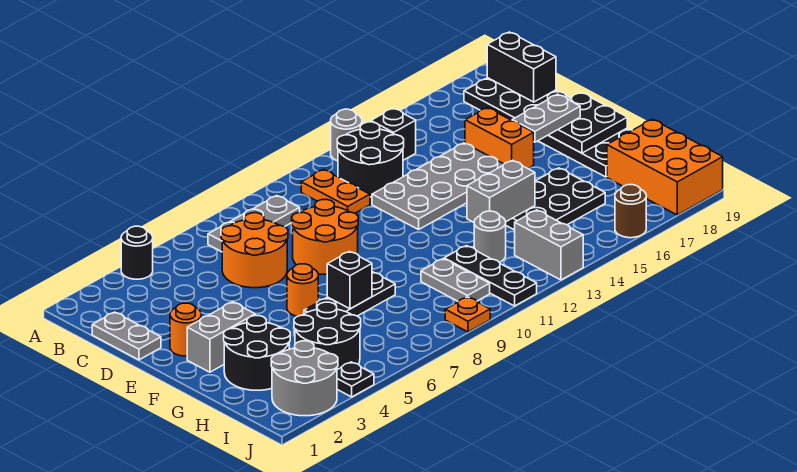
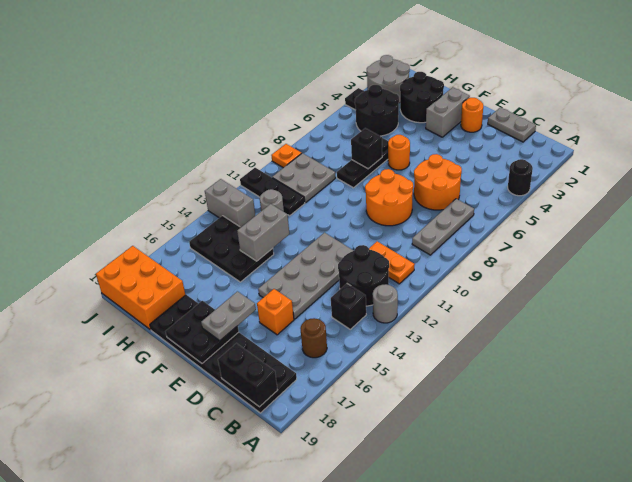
orange 1x2 brick [465,108,534,169] -> orange 1x1 brick [257,289,294,335]
black 2x3 plate [506,168,605,230] -> black 2x3 plate turned to [189,216,274,282]
grey 1x2 plate [421,259,490,301] -> grey 2x2 plate [272,153,336,203]
brown 1x1 round brick [615,185,646,238] -> brown 1x1 round brick moved to [300,318,327,358]

